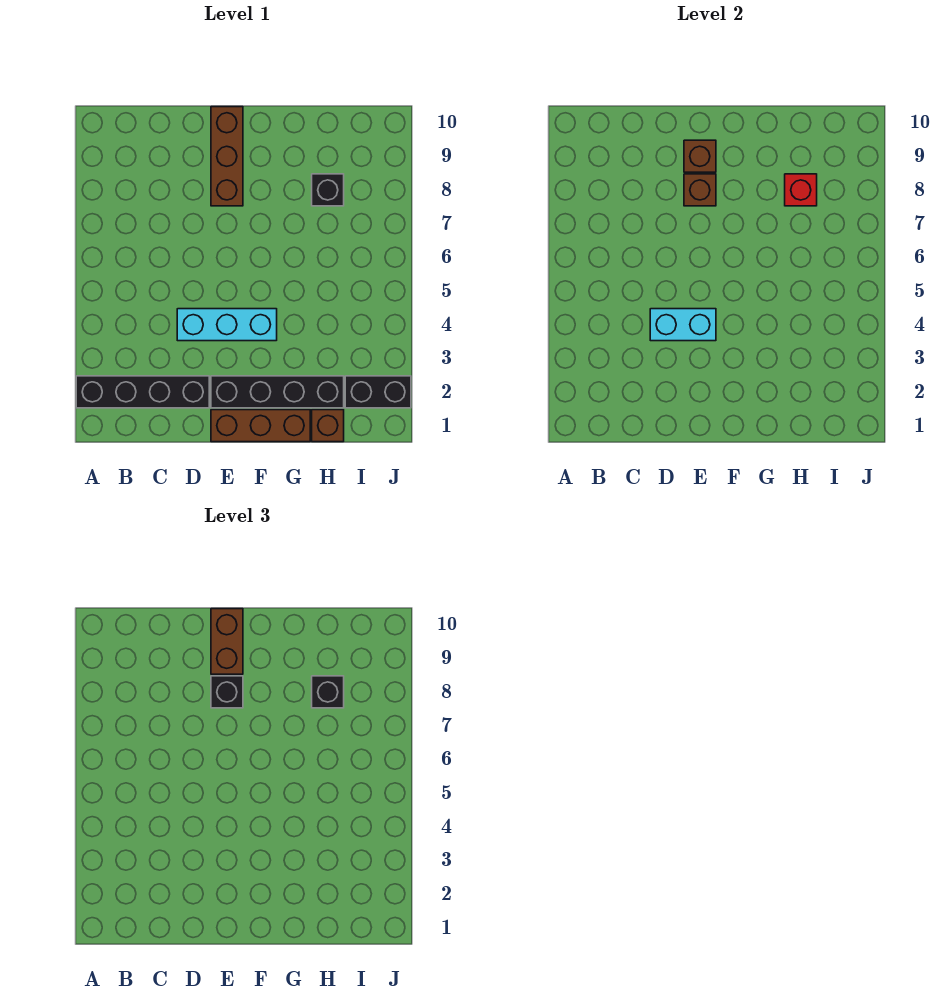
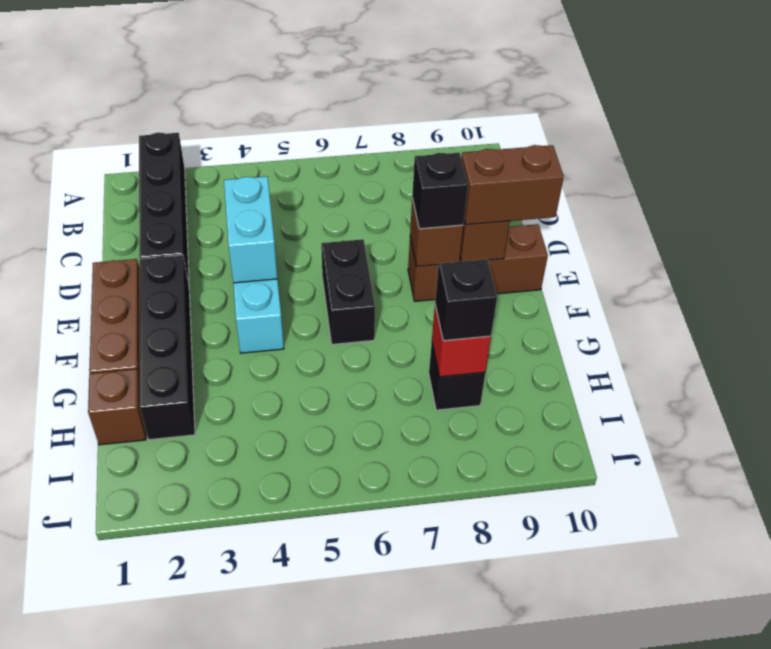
black 1x2 brick [345,376,411,408] -> black 1x2 brick moved to [321,239,375,344]

